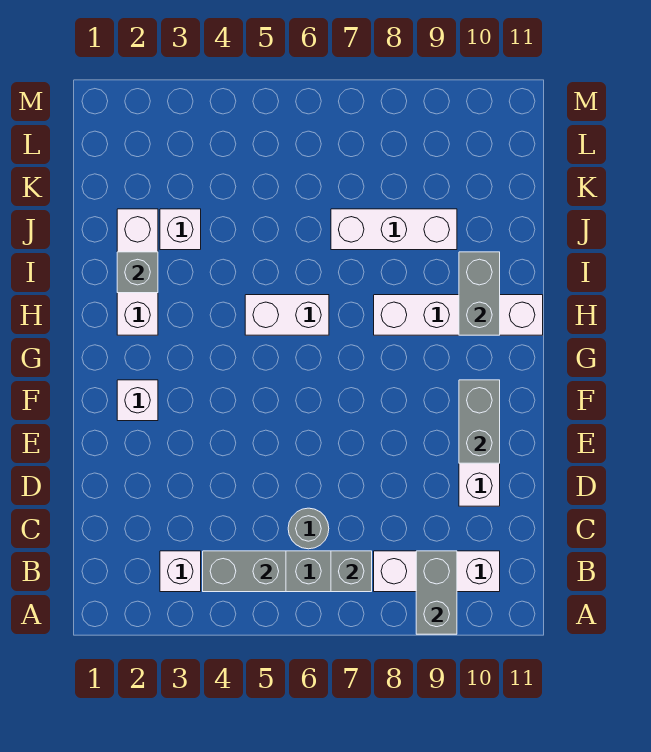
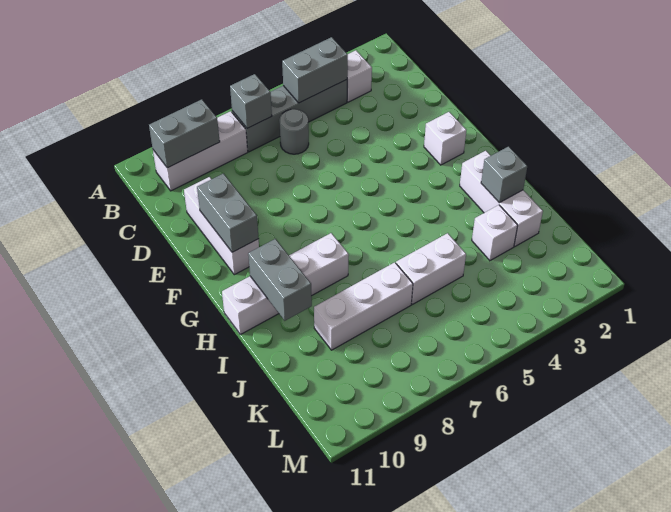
grey 1x2 brick [416,551,457,634] -> grey 1x2 brick turned to [149,99,220,168]
white 1x2 brick [245,295,329,335] -> white 1x2 brick moved to [396,233,466,304]

